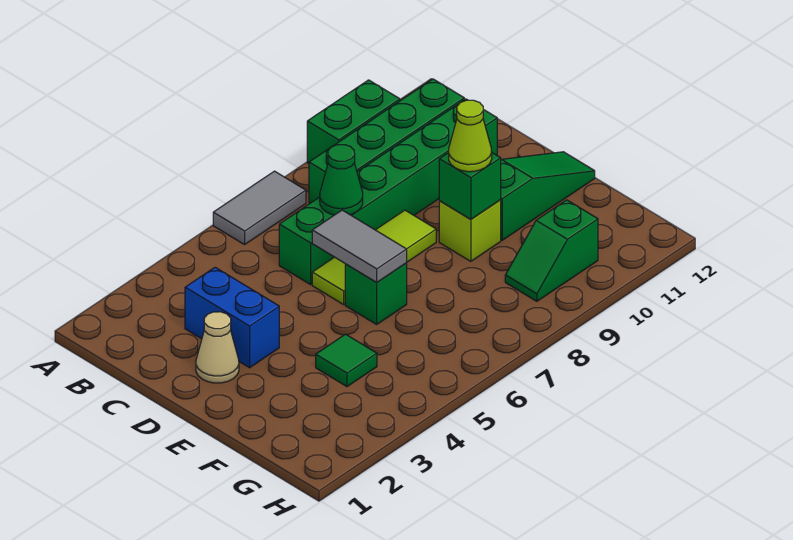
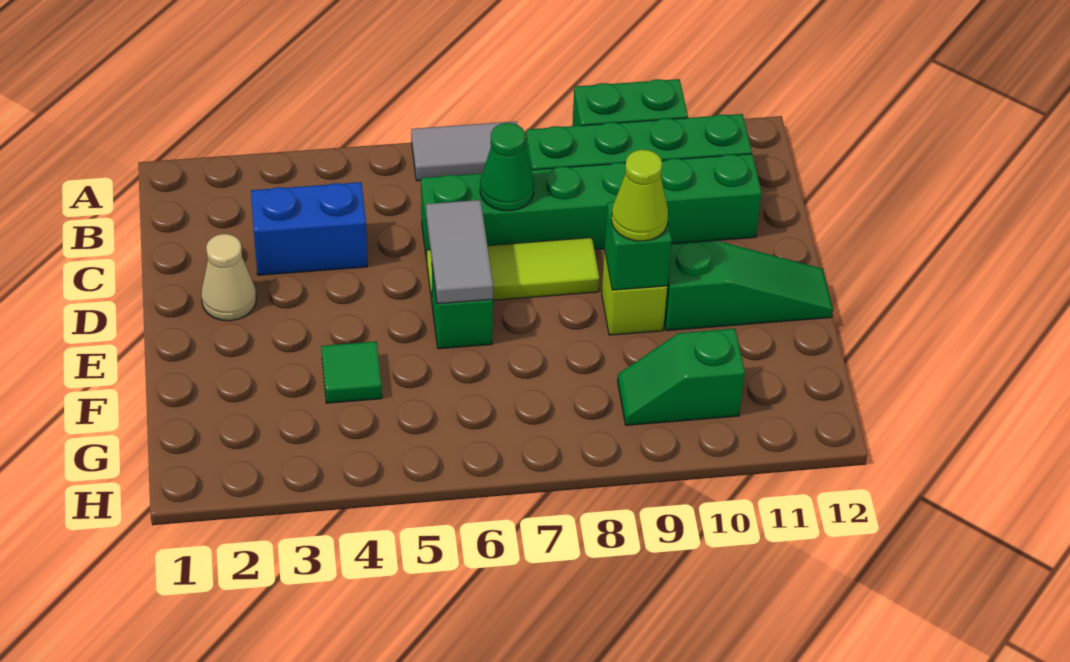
blue 1x2 brick [185,267,279,368] -> blue 1x2 brick turned to [251,182,368,275]

